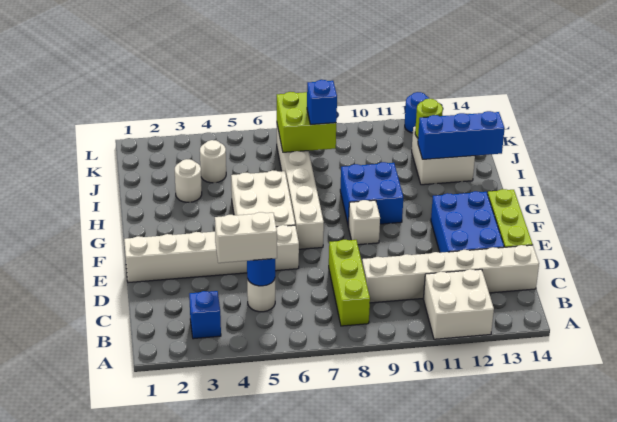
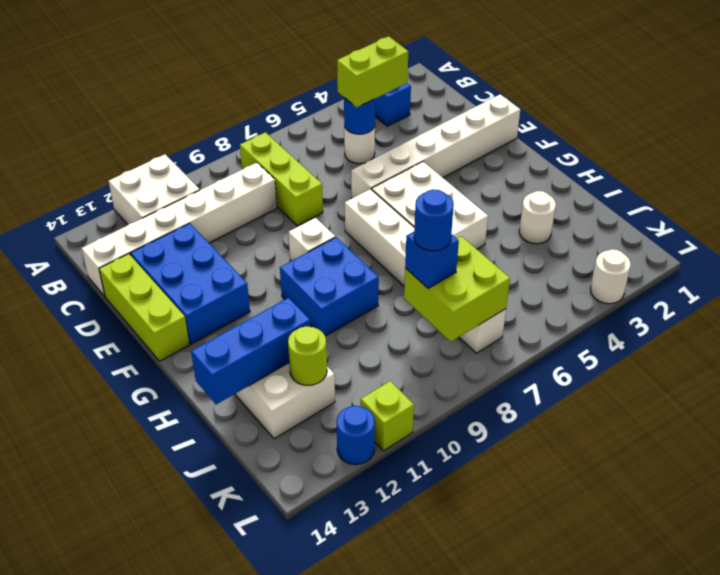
white 1x2 brick [215,212,277,263] -> lime 1x2 brick [337,36,408,107]
white 1x1 round brick [200,140,226,183] -> white 1x1 round brick moved to [591,249,631,304]
none -> blue 1x1 round brick [414,189,454,251]
none -> lime 1x1 brick [361,381,414,451]

